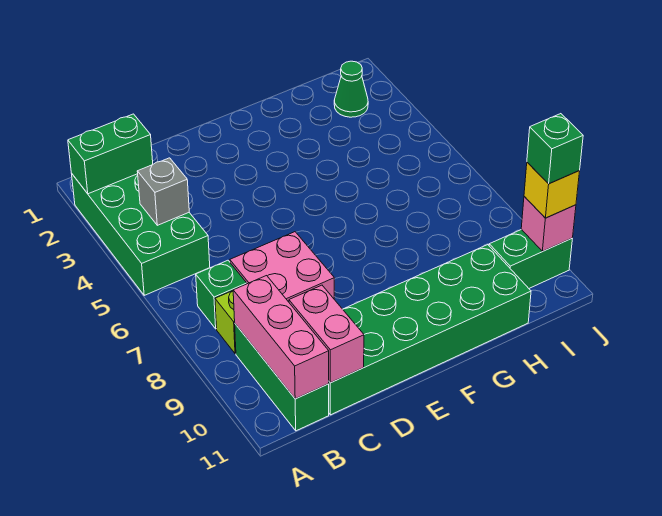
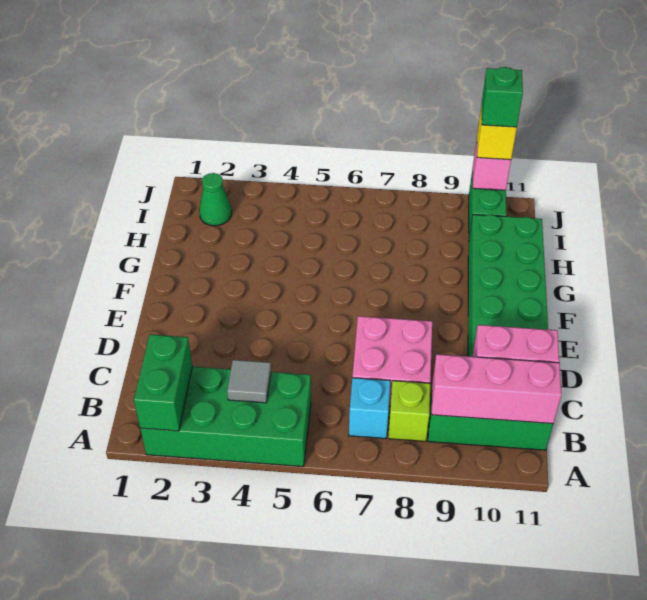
grey 1x1 brick [137,158,189,225] -> grey 1x1 tile [227,360,271,403]
green 1x1 brick [196,260,247,329] -> cyan 1x1 brick [349,378,390,439]

